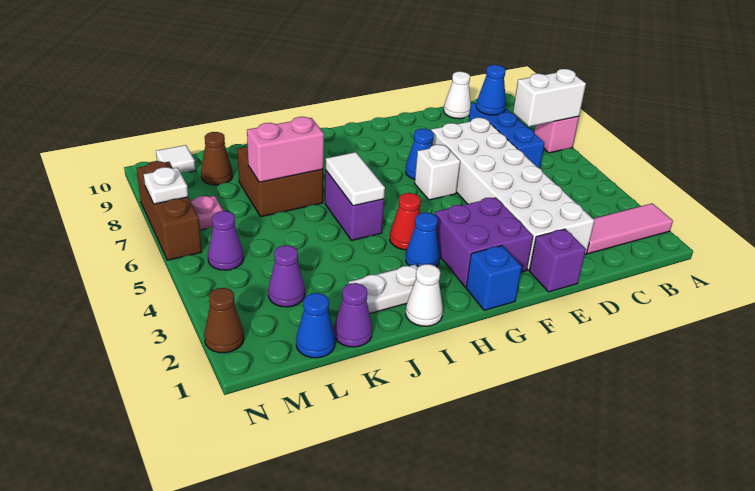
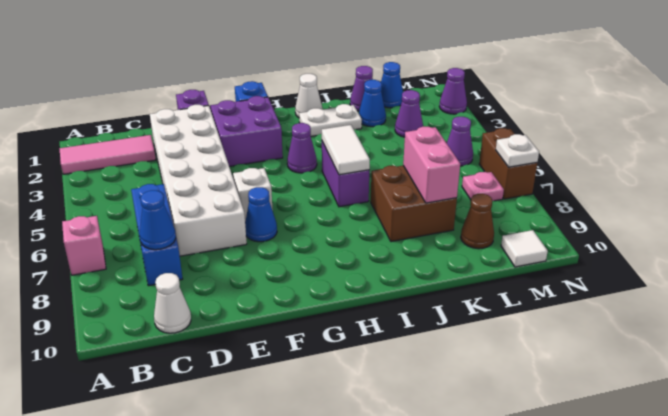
white 1x2 brick [513,69,586,126] -> none
blue 1x1 cone [406,213,440,267] -> blue 1x1 cone moved to [359,80,386,127]
red 1x1 cone [390,193,421,250] -> purple 1x1 cone [287,123,317,173]
pink 1x2 brick [247,117,324,182] -> pink 1x2 brick turned to [403,127,460,203]
brown 1x1 cone [204,288,244,353] -> purple 1x1 cone [439,68,467,114]
brown 1x3 brick [137,161,202,260] -> brown 1x2 brick [479,128,537,199]

